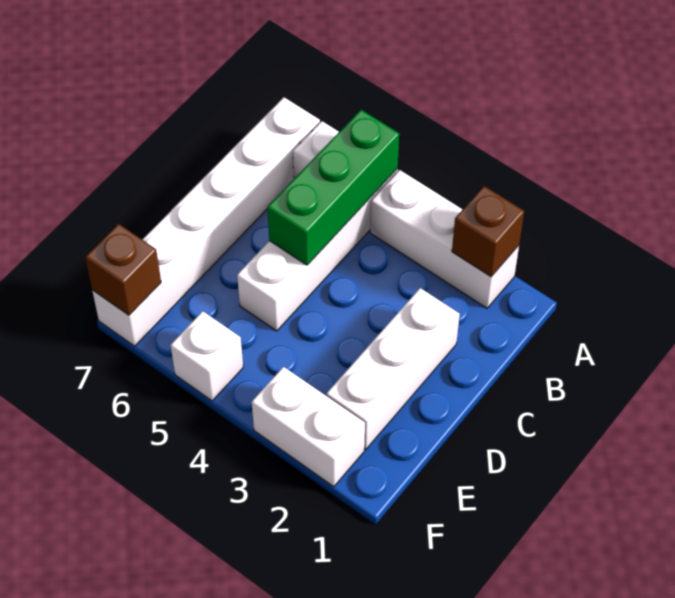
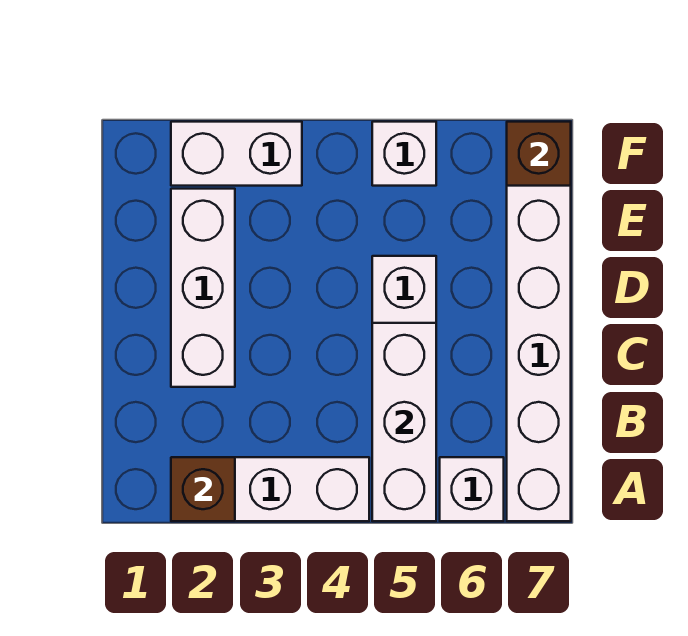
green 1x3 brick [267,110,399,265] -> white 1x3 brick [372,323,436,521]

